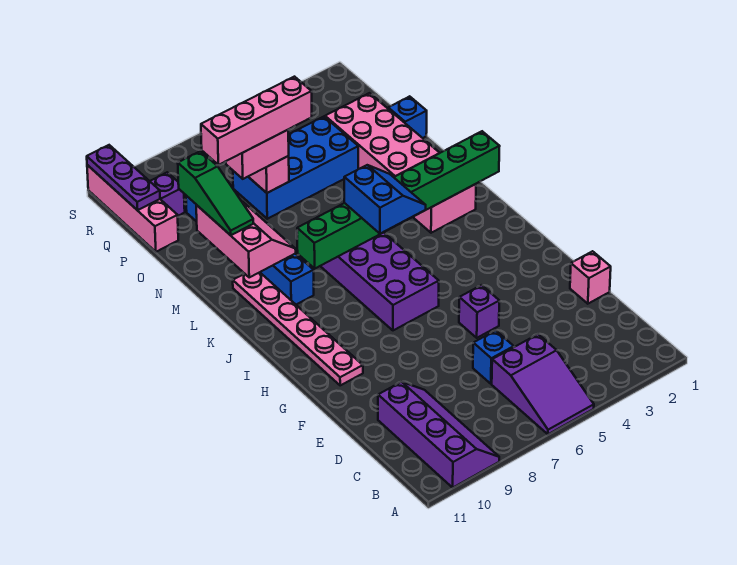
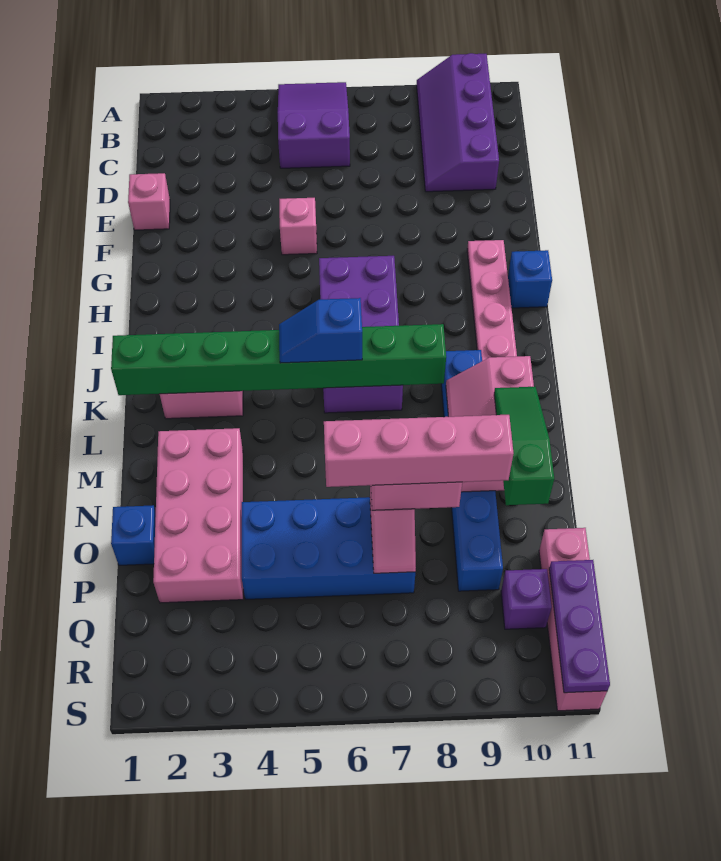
blue 1x1 brick [473,330,514,384] -> blue 1x1 brick moved to [508,250,552,308]
purple 1x1 brick [459,285,499,338] -> pink 1x1 brick [279,198,317,255]
blue 2x2 slope [344,165,426,234] -> blue 1x2 slope [279,298,362,363]

